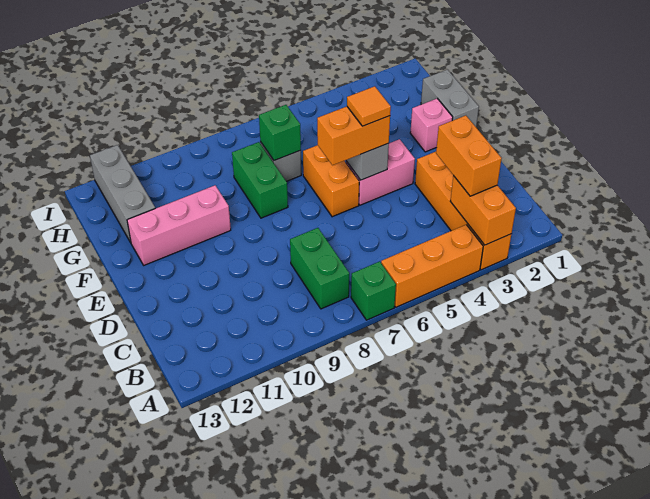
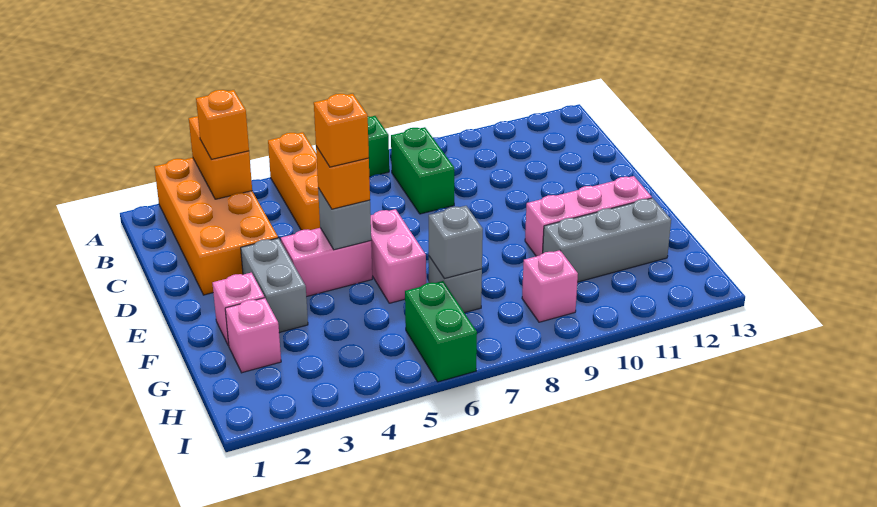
orange 1x4 brick [415,152,511,270] -> orange 2x4 brick [155,158,278,295]
orange 1x3 brick [381,225,483,307] -> orange 1x3 brick turned to [268,132,320,230]
orange 1x2 brick [436,115,502,196] -> orange 1x1 brick [196,90,249,159]
orange 1x2 brick [317,107,390,165] -> orange 1x1 brick [316,146,370,209]
orange 1x1 tile [347,86,391,126] -> orange 1x1 brick [314,94,369,167]
orange 1x2 brick [303,145,359,217] -> pink 1x2 brick [371,209,426,303]
grey 1x2 brick [421,70,479,127] -> grey 1x2 brick moved to [241,238,308,333]
green 1x2 brick [232,142,288,218] -> green 1x2 brick moved to [405,281,477,382]
none -> pink 1x1 brick [225,298,281,373]
green 1x1 brick [259,105,301,161] -> grey 1x1 brick [429,206,483,279]
grey 1x3 brick [90,145,155,243] -> grey 1x3 brick turned to [543,198,671,282]
none -> pink 1x1 brick [522,250,578,322]

